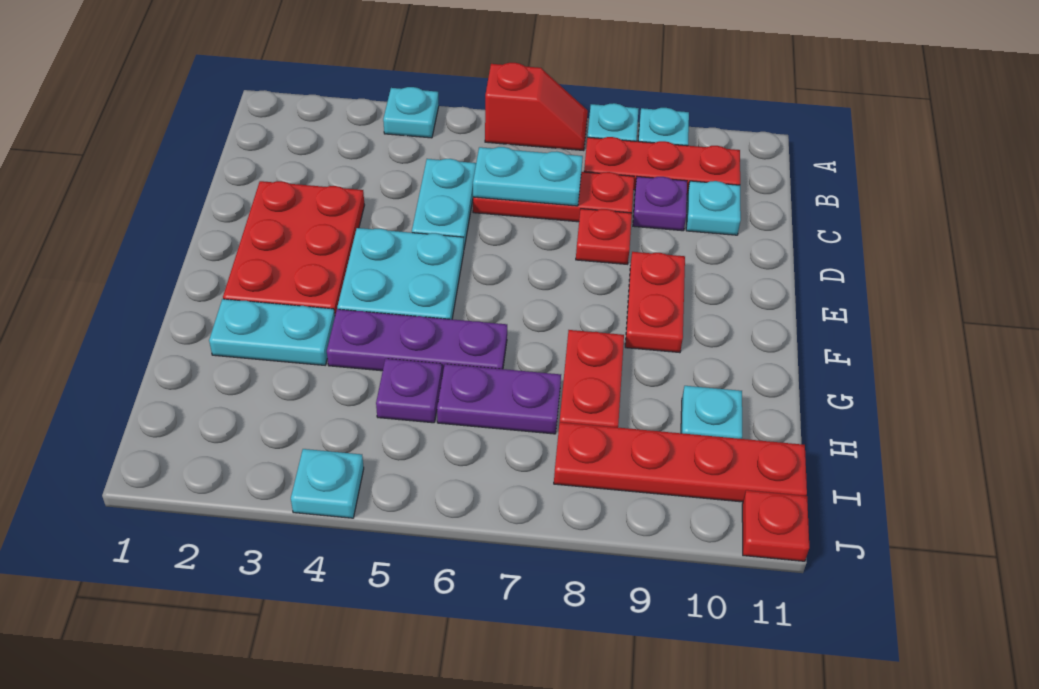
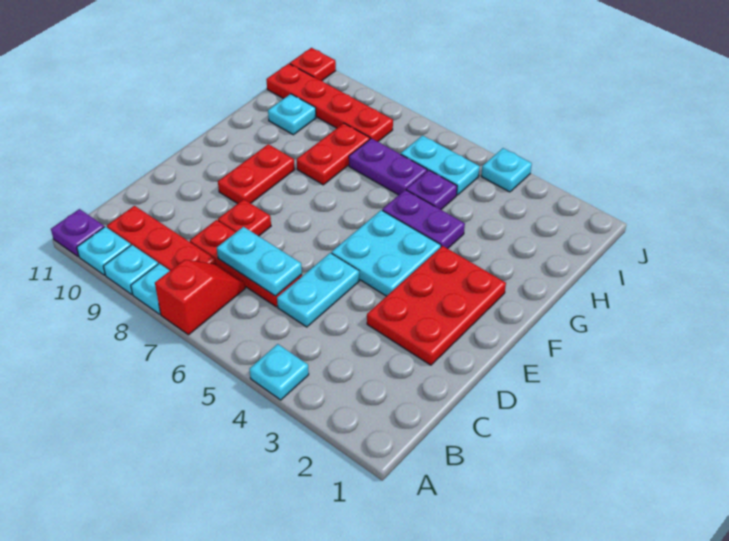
red 1x2 slope [485,63,588,151] -> red 1x2 slope turned to [155,260,245,335]
purple 1x1 plate [633,177,687,231] -> purple 1x1 plate moved to [51,209,104,256]
cyan 1x1 plate [686,181,741,235] -> cyan 1x1 plate moved to [77,227,131,275]
cyan 1x2 plate [209,299,335,365] -> cyan 1x2 plate moved to [401,135,480,195]
purple 1x3 plate [327,309,507,376] -> purple 1x2 plate [382,190,465,249]

